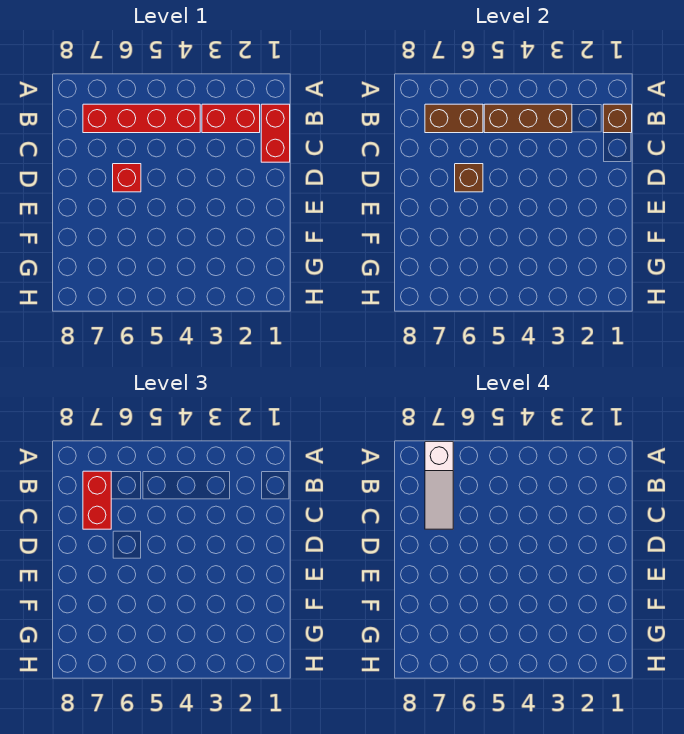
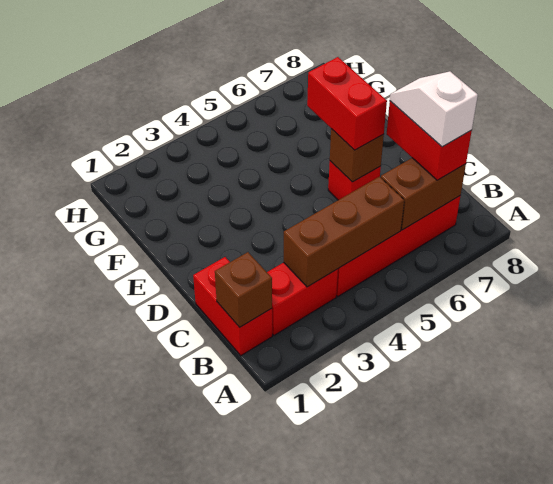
white 1x3 slope [425,442,453,529] -> white 1x2 slope [390,72,478,147]
none -> red 1x2 brick [307,57,387,150]

